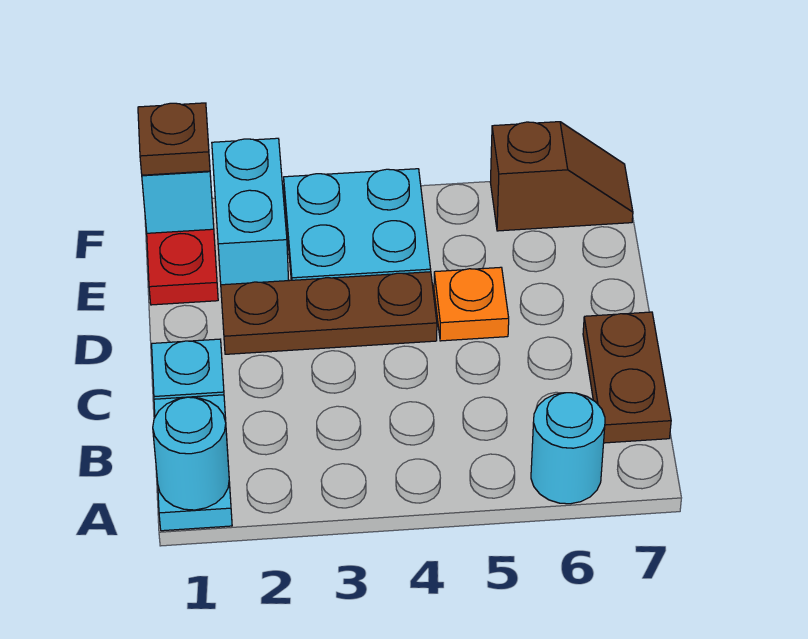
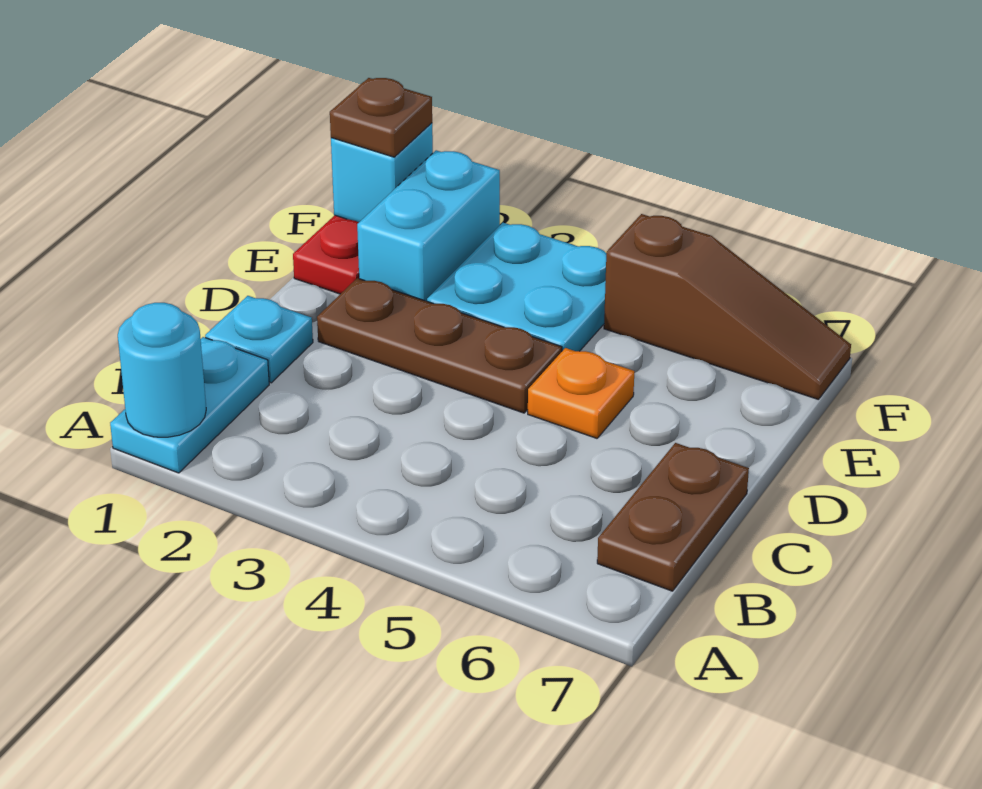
cyan 1x1 round brick [531,393,605,504] -> none
brown 1x2 slope [490,122,633,231] -> brown 1x3 slope [604,214,851,400]

